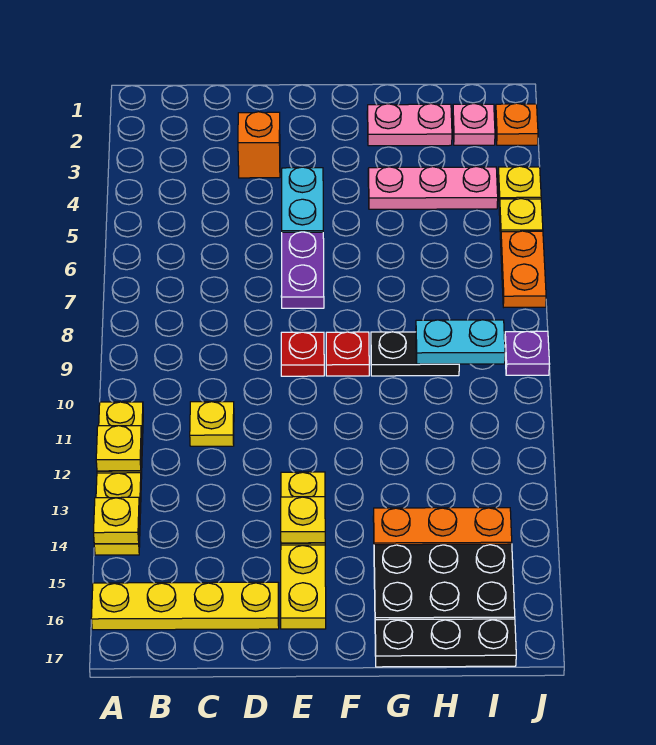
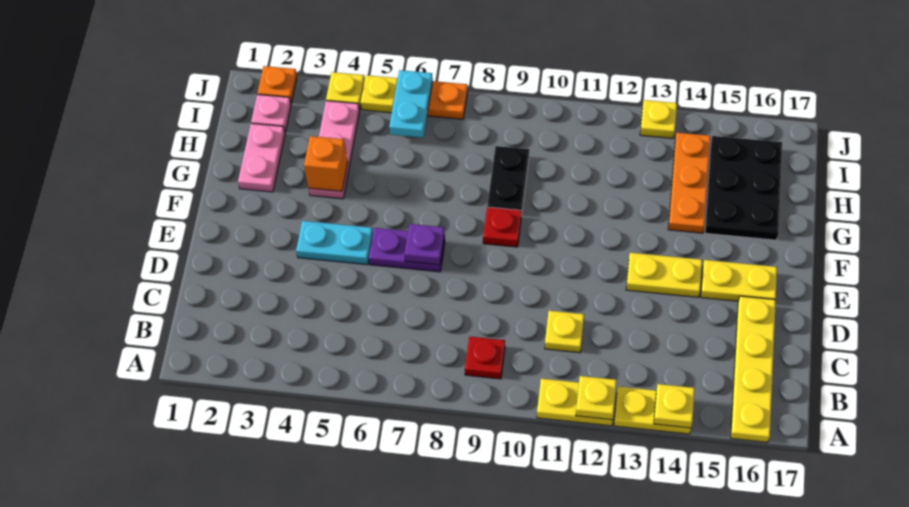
orange 1x1 brick [238,112,280,178] -> orange 1x1 brick moved to [304,136,348,191]
red 1x1 plate [281,332,324,376] -> red 1x1 plate moved to [465,337,505,379]
yellow 1x1 plate [281,497,325,543] -> yellow 1x1 plate moved to [640,100,677,138]
black 1x3 plate [375,619,516,667] -> none
cyan 1x2 plate [416,320,505,364] -> cyan 1x2 plate moved to [389,70,433,138]
purple 1x1 plate [505,331,550,375] -> purple 1x1 plate moved to [404,224,445,265]

